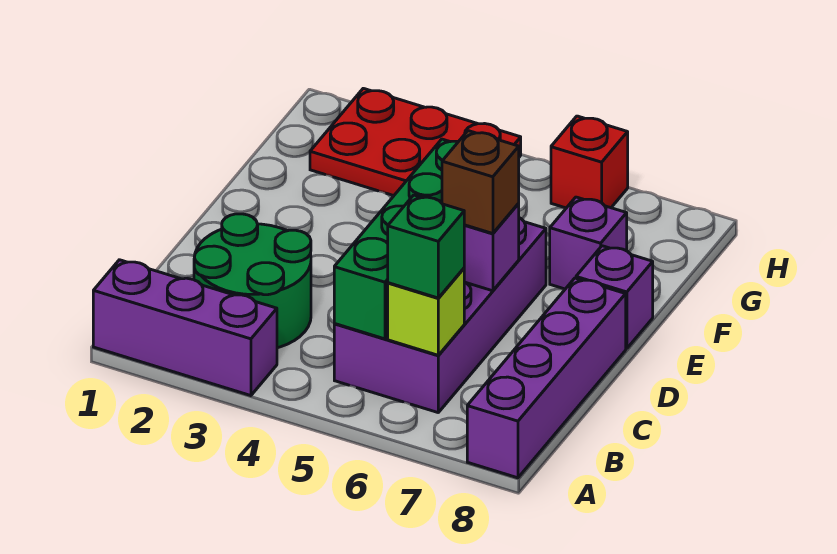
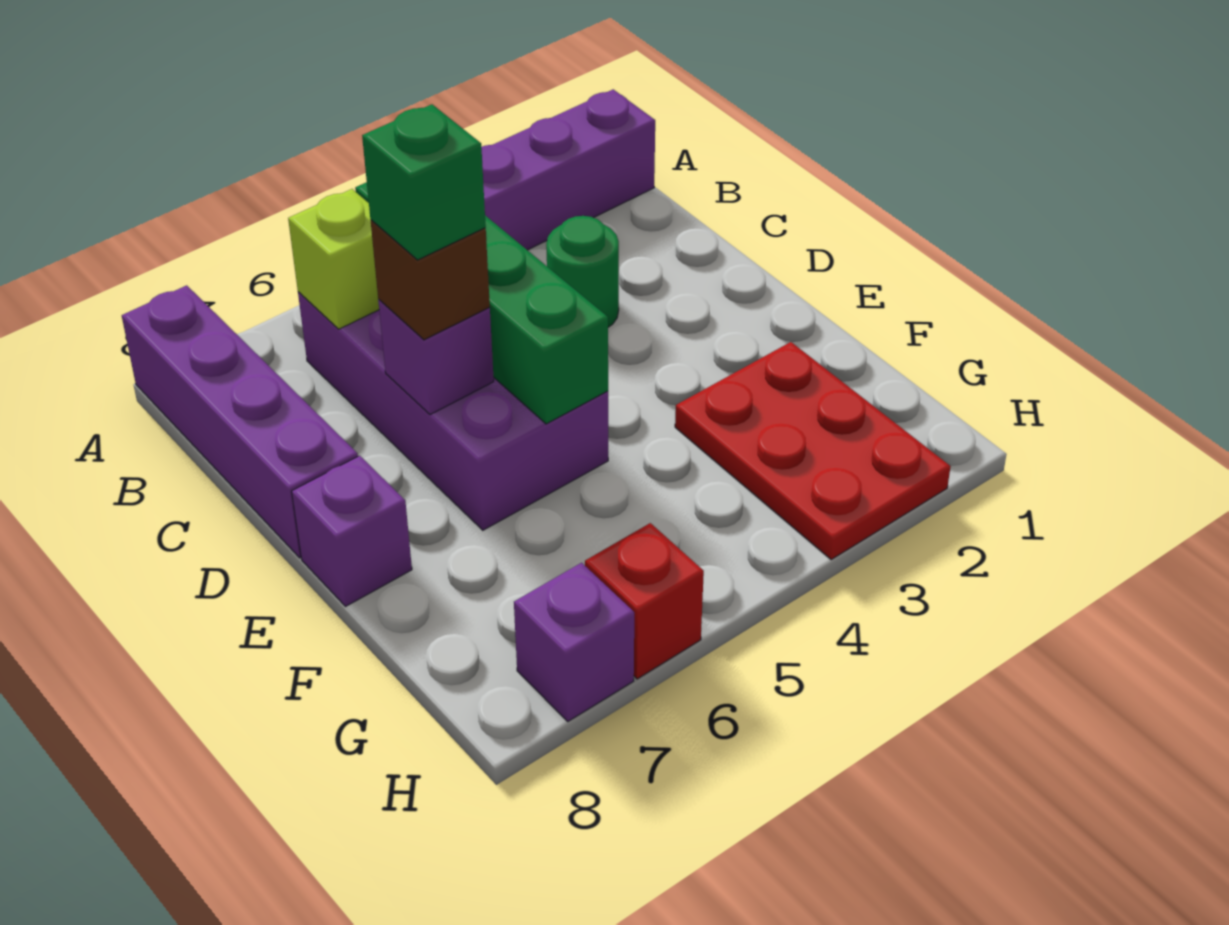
green 2x2 round brick [194,214,311,348] -> green 1x1 round brick [546,216,619,327]
green 1x1 brick [388,195,464,298] -> green 1x1 brick moved to [362,104,486,260]
purple 1x1 brick [550,197,627,289] -> purple 1x1 brick moved to [514,563,634,721]
red 2x3 plate [310,88,521,196] -> red 2x3 plate turned to [675,342,951,559]

